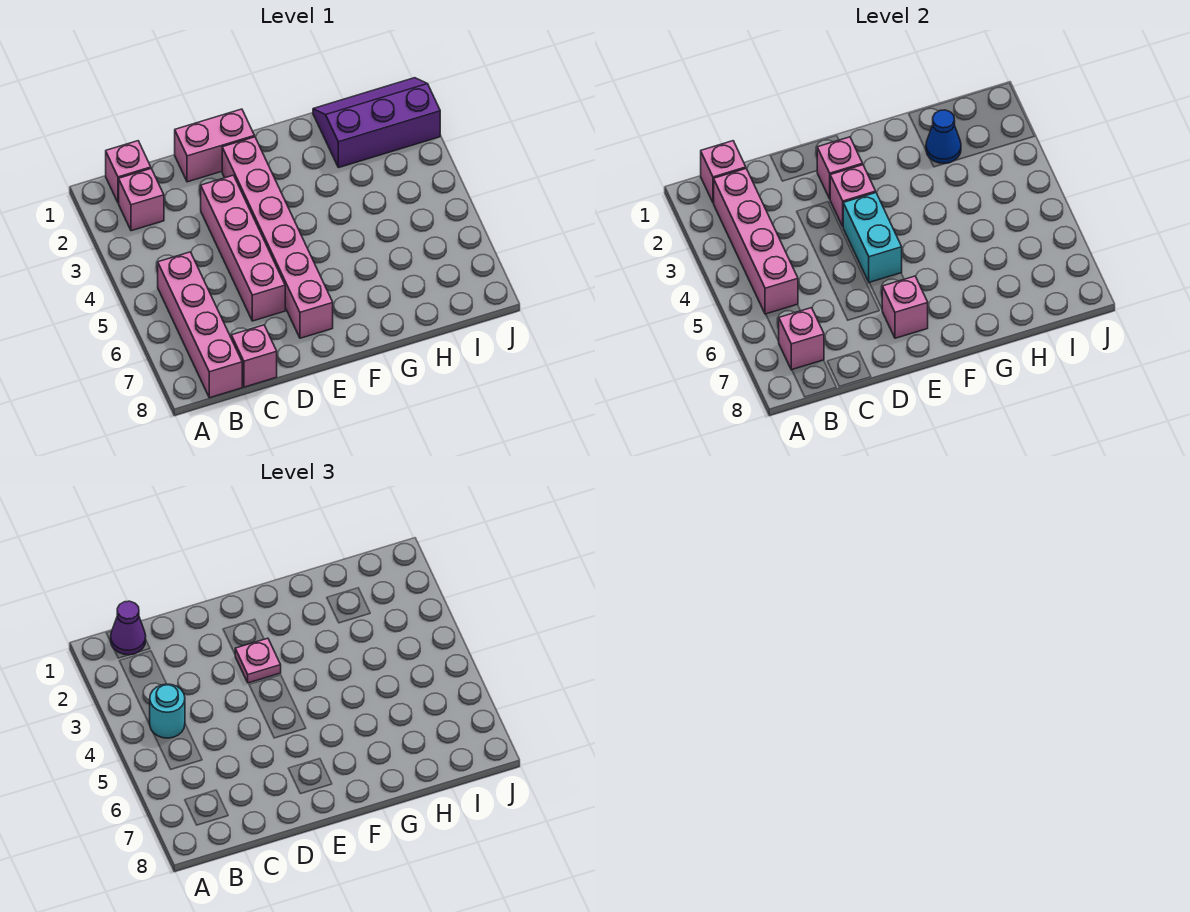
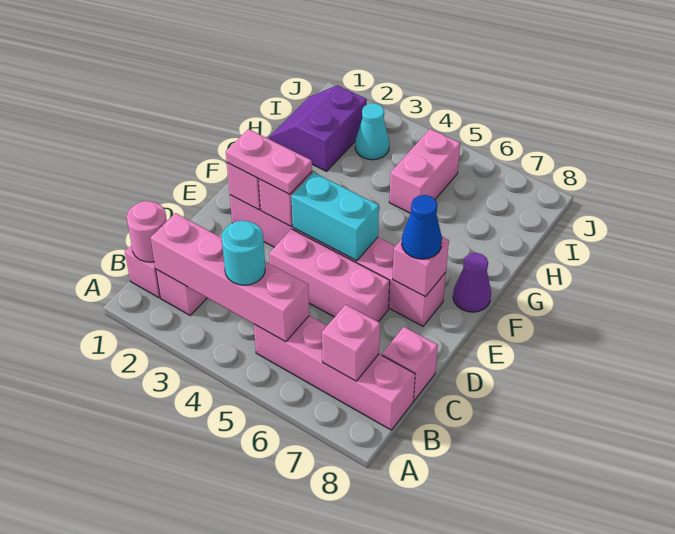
pink 1x1 brick [701,141,746,203] -> pink 1x1 round brick [127,201,167,262]
purple 1x1 cone [110,601,146,655] -> purple 1x1 cone moved to [453,253,491,312]
pink 1x2 brick [175,109,255,182] -> pink 1x2 brick moved to [389,129,460,213]
pink 1x4 brick [201,175,285,321] -> pink 1x3 brick [269,229,390,322]
pink 1x1 plate [235,638,281,683] -> pink 1x2 plate [226,129,312,194]
purple 2x3 slope [313,78,440,168] -> purple 2x2 slope [269,85,367,171]
blue 1x1 cone [926,110,961,163] -> blue 1x1 cone moved to [402,195,442,259]
none -> cyan 1x1 cone [355,103,390,160]

